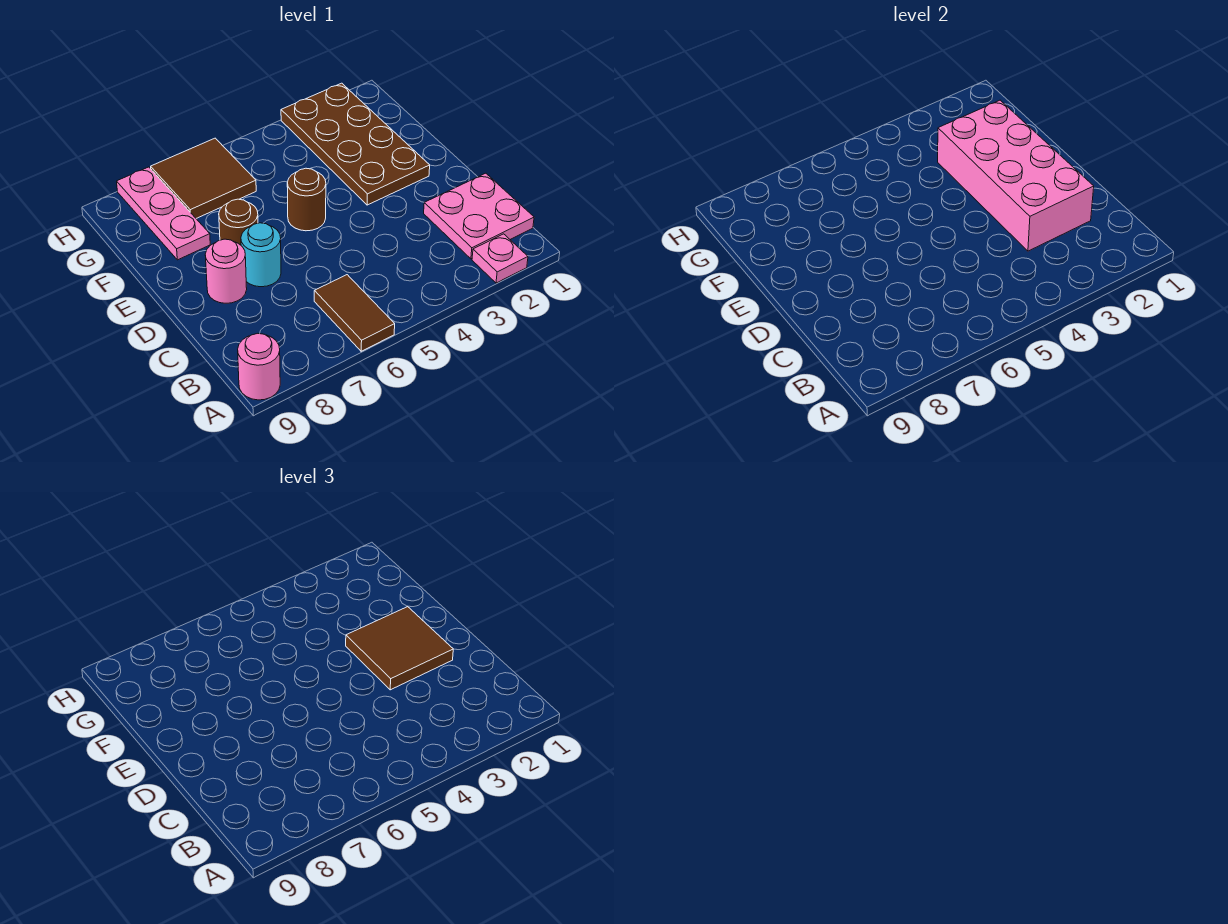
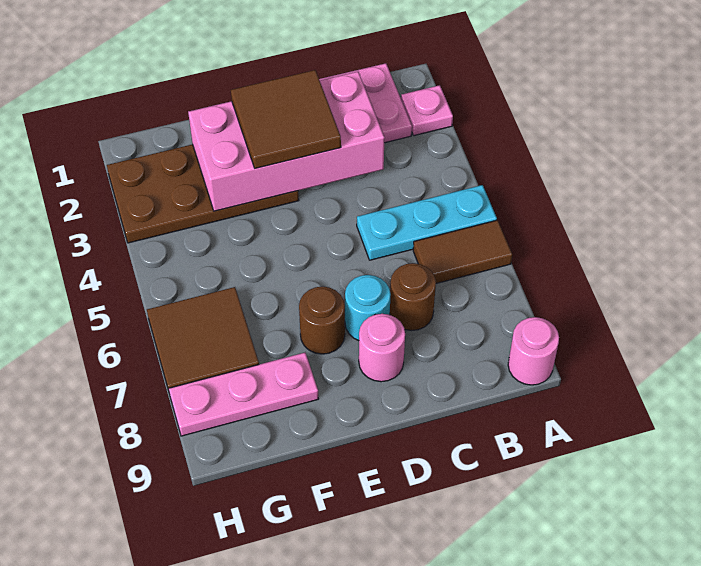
none -> cyan 1x3 plate [357,185,497,260]
brown 1x1 round brick [287,168,326,231] -> brown 1x1 round brick moved to [390,263,436,331]

